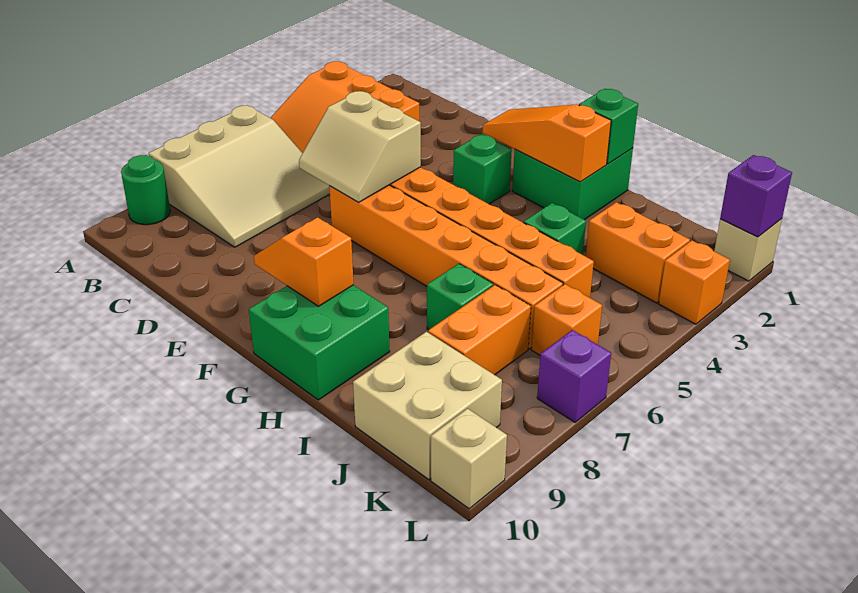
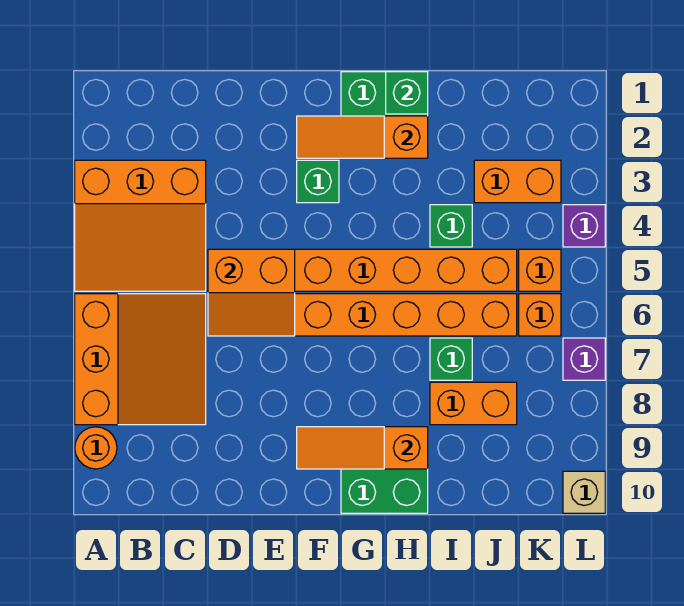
tan 3x3 slope [149,105,330,247] -> orange 3x3 slope [75,294,206,425]
green 1x1 round brick [121,155,170,225] -> orange 1x1 round brick [75,427,117,469]
tan 2x2 slope [299,91,421,202] -> orange 2x2 slope [208,249,295,336]
orange 1x2 slope [254,218,354,306] -> orange 1x3 slope [297,427,428,469]
orange 1x2 brick [428,285,531,375] -> orange 1x2 brick turned to [430,382,517,425]
tan 2x2 brick [353,332,502,480] -> none
tan 1x1 brick [714,219,782,281] -> none
purple 1x1 brick [720,155,792,237] -> purple 1x1 brick moved to [563,205,605,247]
orange 1x1 brick [659,241,730,324] -> orange 1x1 brick moved to [519,249,561,291]

